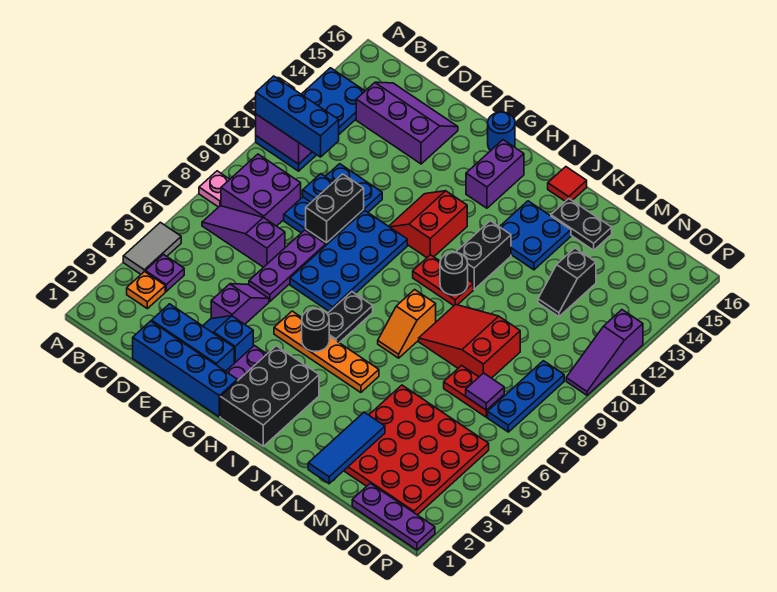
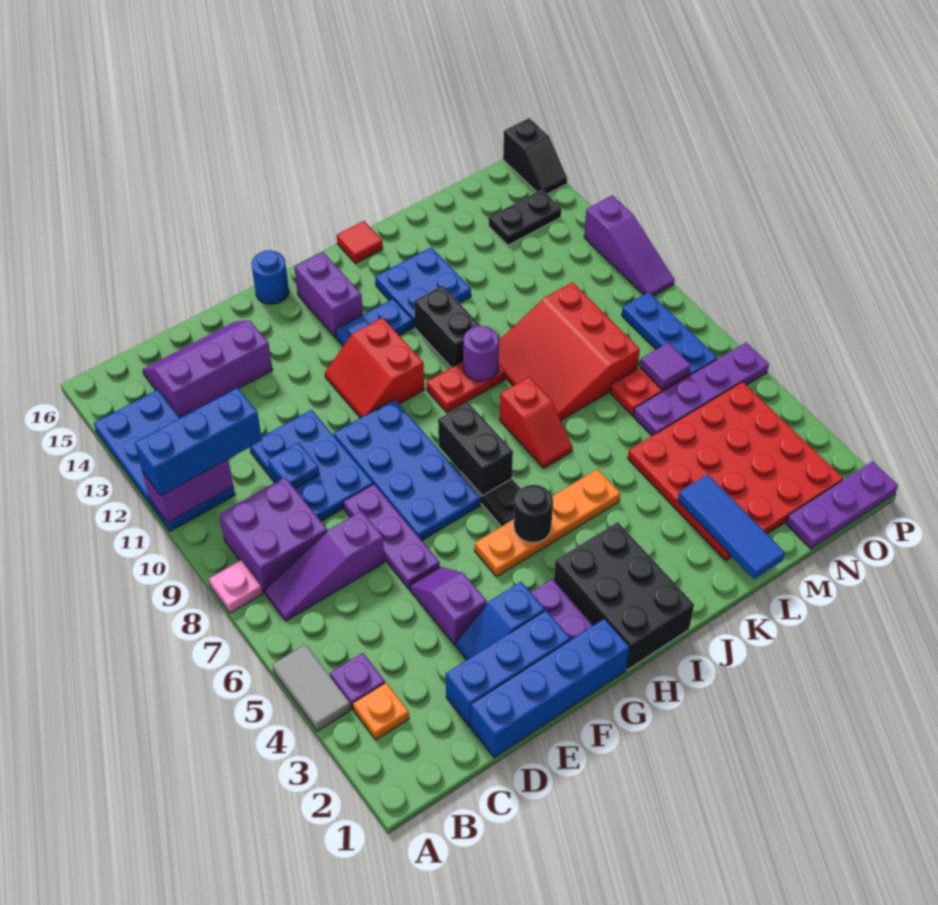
black 1x2 brick [306,174,364,243] -> black 1x2 brick moved to [438,402,513,496]
none -> blue 1x2 plate [335,299,413,346]
orange 1x2 slope [378,290,436,358] -> red 1x2 slope [500,377,573,468]
black 1x1 round brick [440,252,468,295] -> purple 1x1 round brick [463,326,499,381]
red 2x3 slope [419,304,520,378] -> red 3x3 slope [499,282,640,420]
black 1x2 plate [551,199,612,250] -> black 1x2 plate moved to [489,190,562,245]
none -> purple 1x4 plate [633,343,769,436]
black 1x2 slope [538,248,596,317] -> black 1x2 slope moved to [503,118,567,194]

